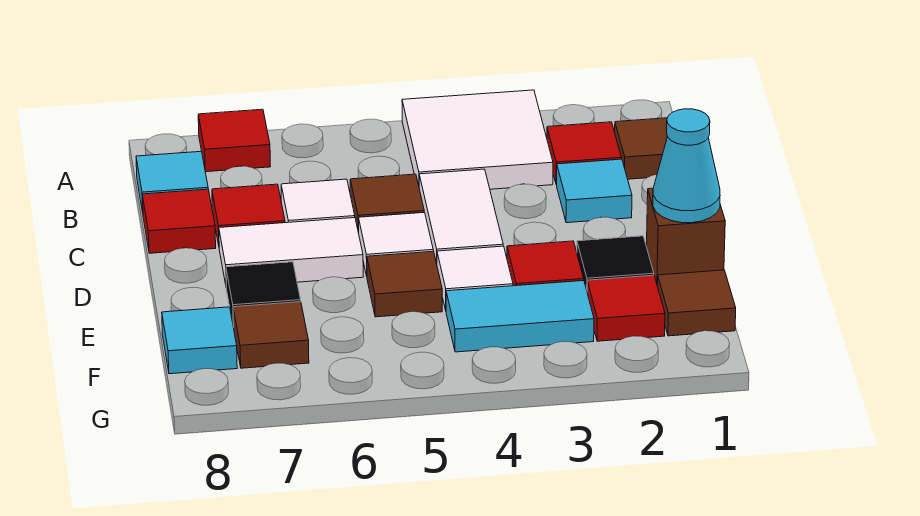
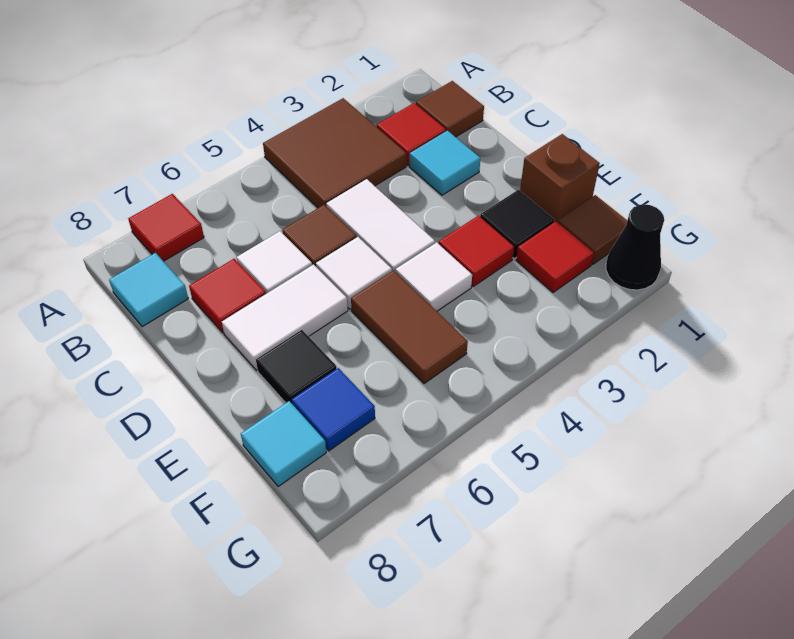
white 2x2 tile [402,90,553,189] -> brown 2x2 tile [263,98,406,208]
red 1x1 tile [142,189,216,253] -> none
cyan 1x1 cone [653,109,720,223] -> none
brown 1x1 tile [367,251,442,317] -> brown 1x2 tile [351,271,468,384]
cyan 1x2 tile [446,281,594,352] -> none
brown 1x1 tile [233,302,309,368] -> blue 1x1 tile [292,368,375,451]
none -> black 1x1 cone [606,204,664,290]

